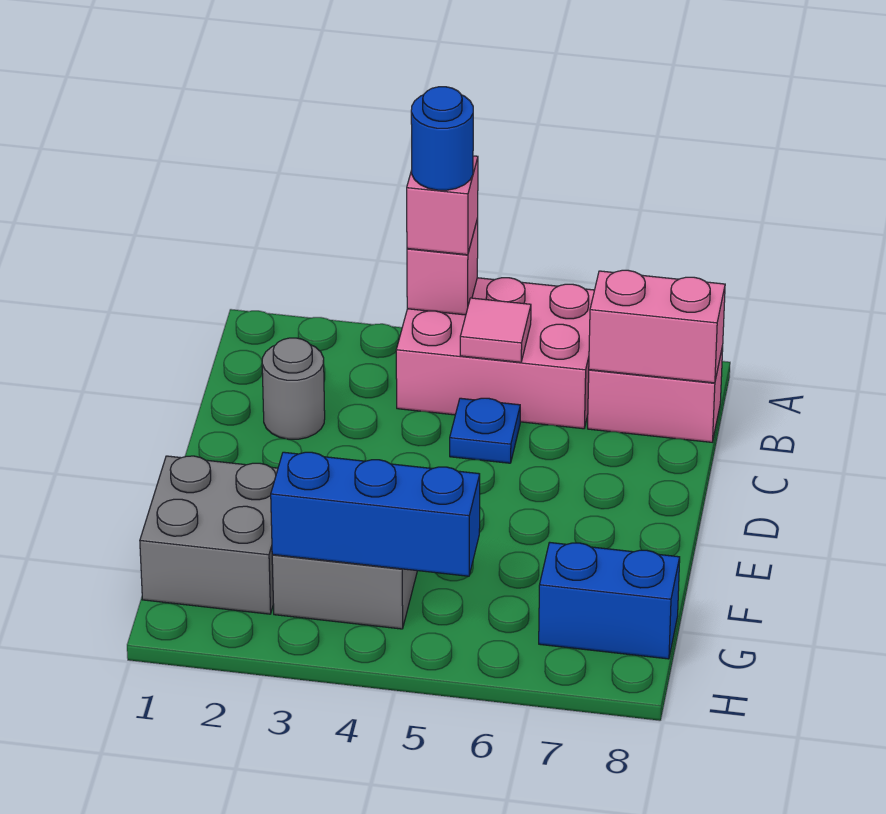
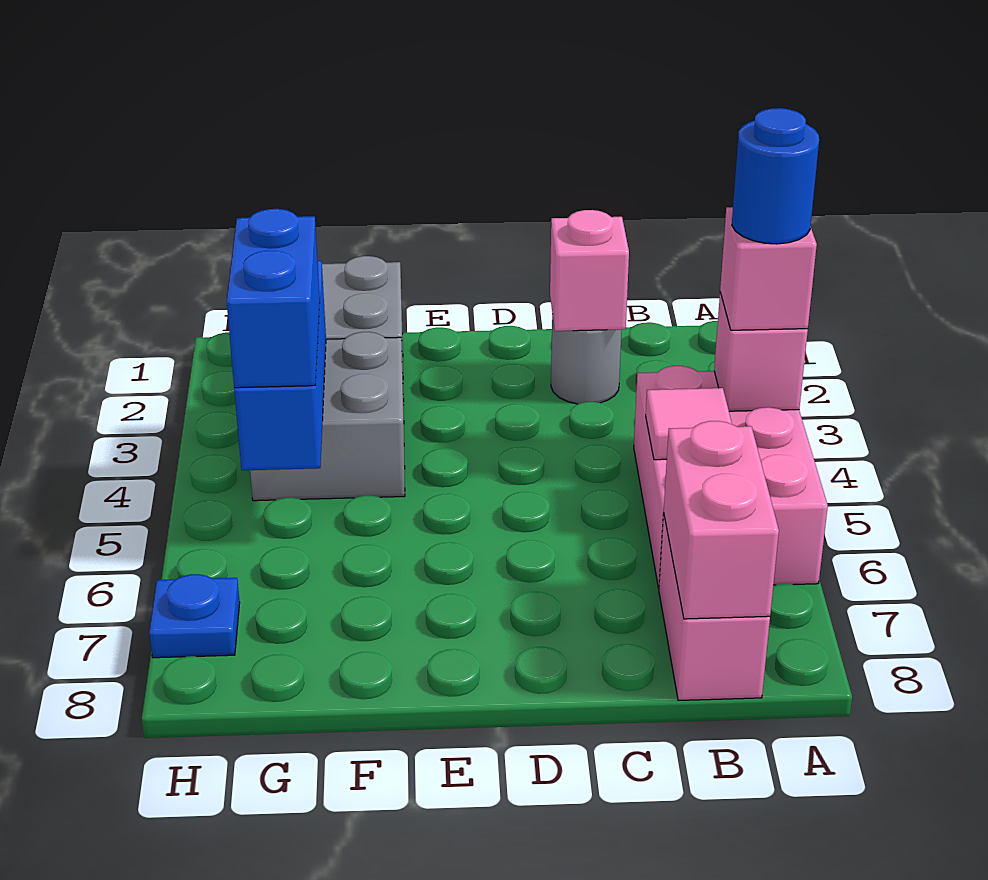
none -> pink 1x1 brick [550,210,629,331]
blue 1x1 plate [450,398,520,463] -> blue 1x1 plate moved to [149,574,240,658]
blue 1x2 brick [539,542,680,659] -> blue 1x2 brick moved to [227,209,320,388]

